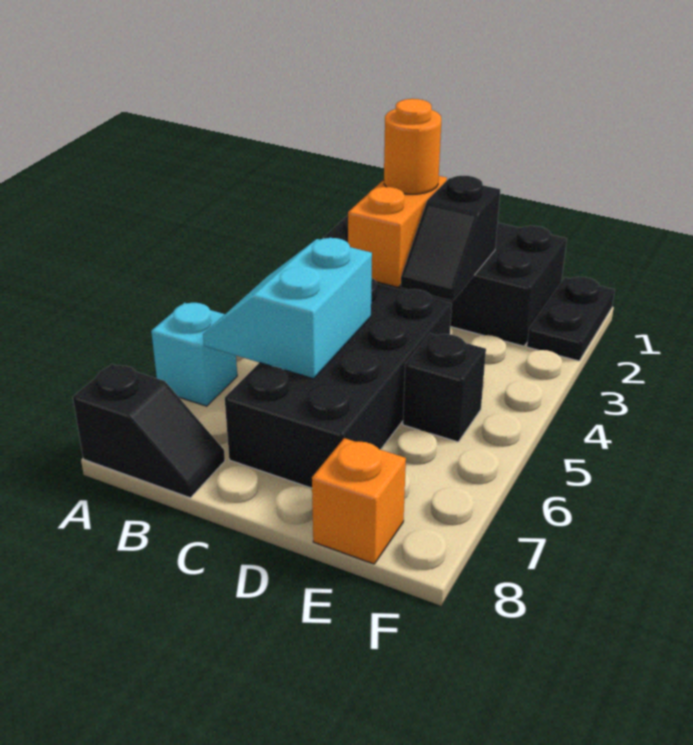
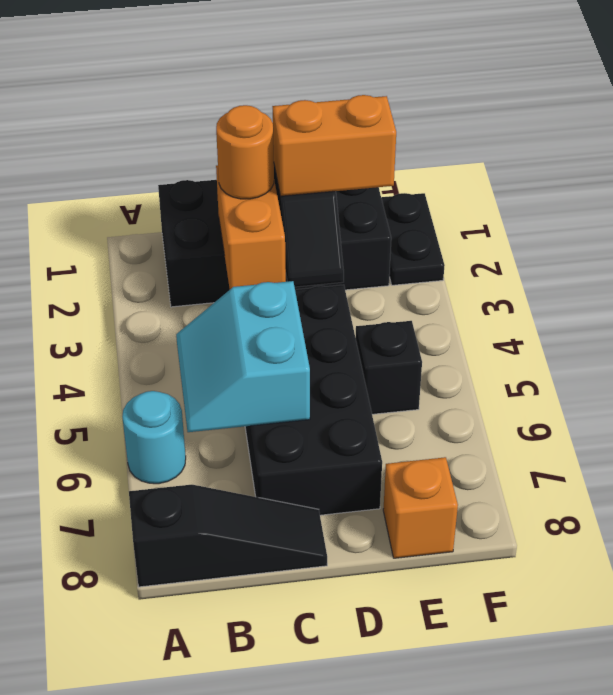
cyan 1x1 brick [151,303,237,406] -> cyan 1x1 round brick [122,391,186,484]
black 1x2 slope [73,364,225,498] -> black 1x3 slope [129,485,327,587]
none -> orange 1x2 brick [272,95,396,196]

